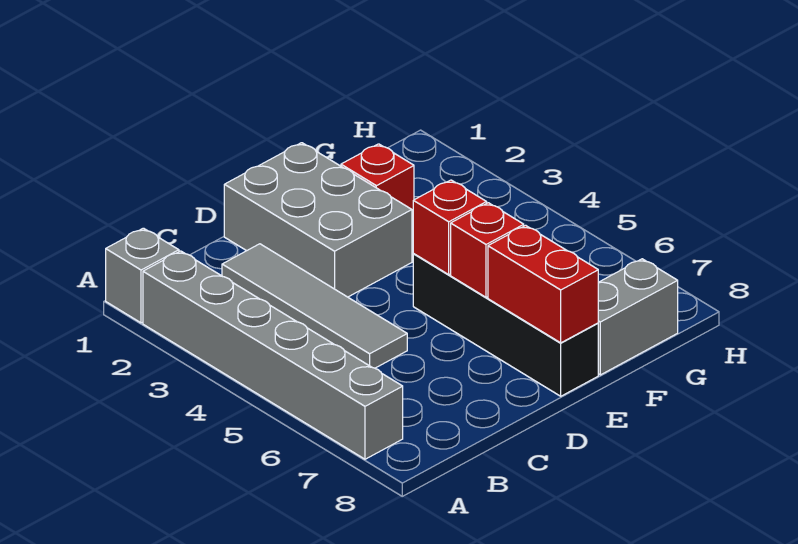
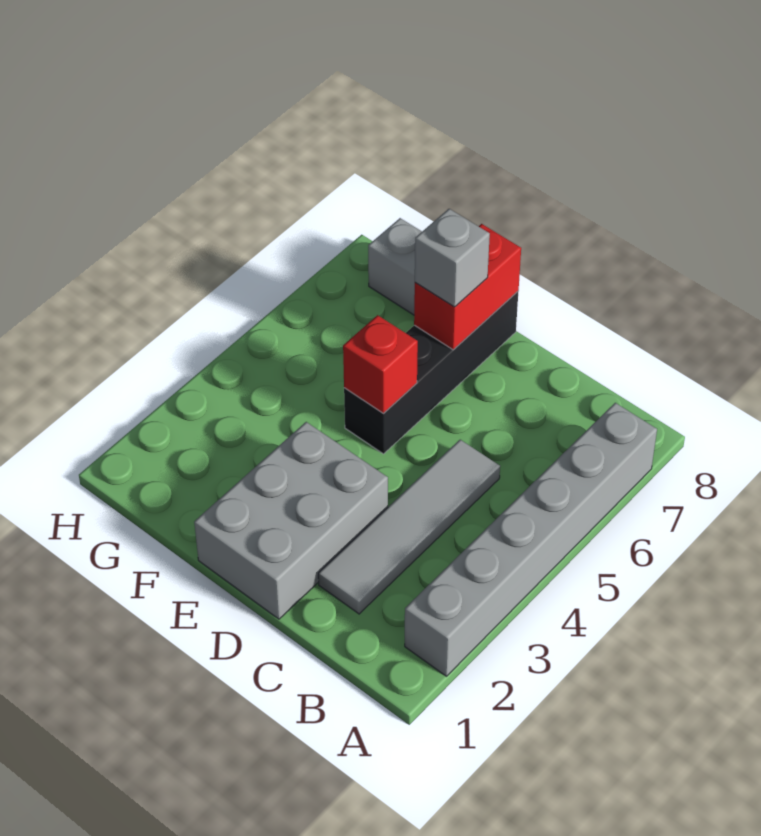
grey 1x1 brick [106,228,179,323] -> grey 1x1 brick moved to [415,209,490,307]
red 1x1 brick [451,203,524,297] -> none
red 1x1 brick [341,144,414,219] -> none

